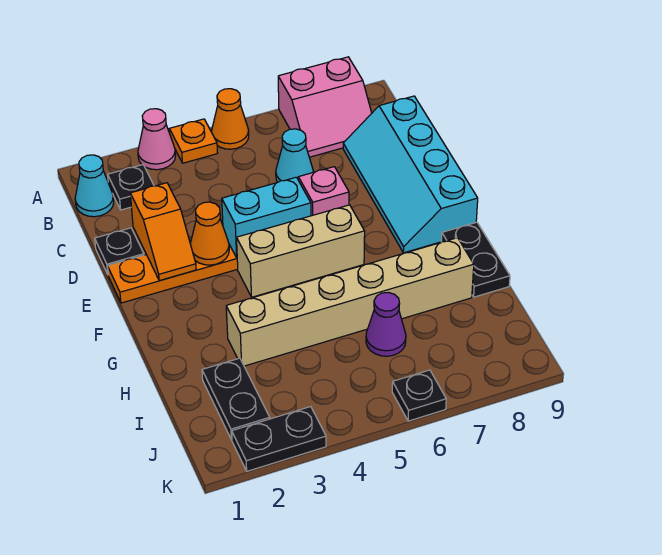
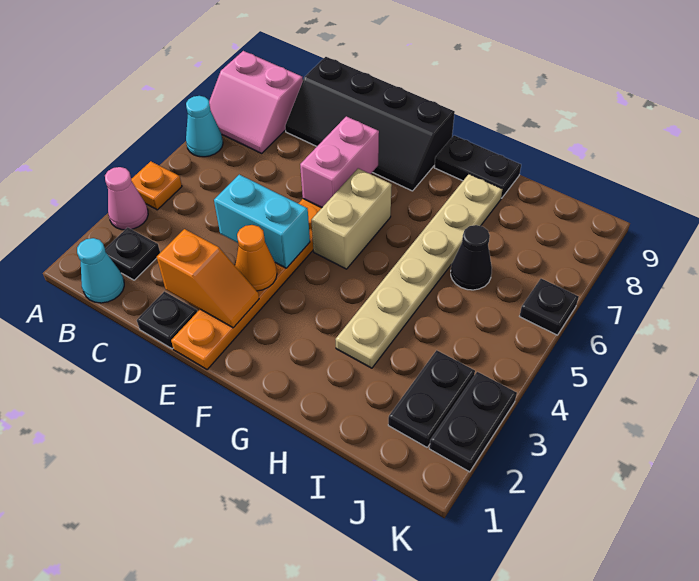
orange 1x1 cone [212,89,249,149] -> none
pink 2x2 slope [278,57,372,157] -> pink 2x2 slope turned to [209,51,303,153]
cyan 1x1 cone [276,129,313,182] -> cyan 1x1 cone moved to [186,96,223,157]
cyan 2x4 slope [343,96,478,253] -> black 2x4 slope [285,57,455,191]
cyan 1x2 brick [222,177,311,258] -> cyan 1x2 brick turned to [214,175,310,268]
pink 1x1 brick [298,167,349,216] -> pink 1x2 brick [300,116,379,208]
tan 1x3 brick [237,205,365,297] -> tan 1x2 brick [311,168,392,269]
tan 1x6 brick [226,238,474,366] -> tan 1x6 plate [335,174,502,368]
black 1x2 plate [202,358,270,440] -> black 1x2 plate turned to [388,350,475,447]
purple 1x1 cone [366,292,406,356] -> black 1x1 cone [451,225,492,290]

